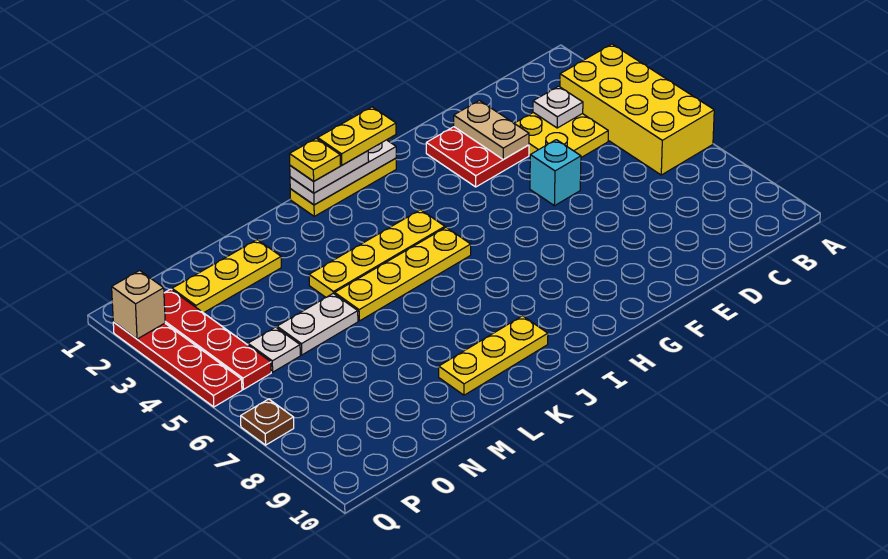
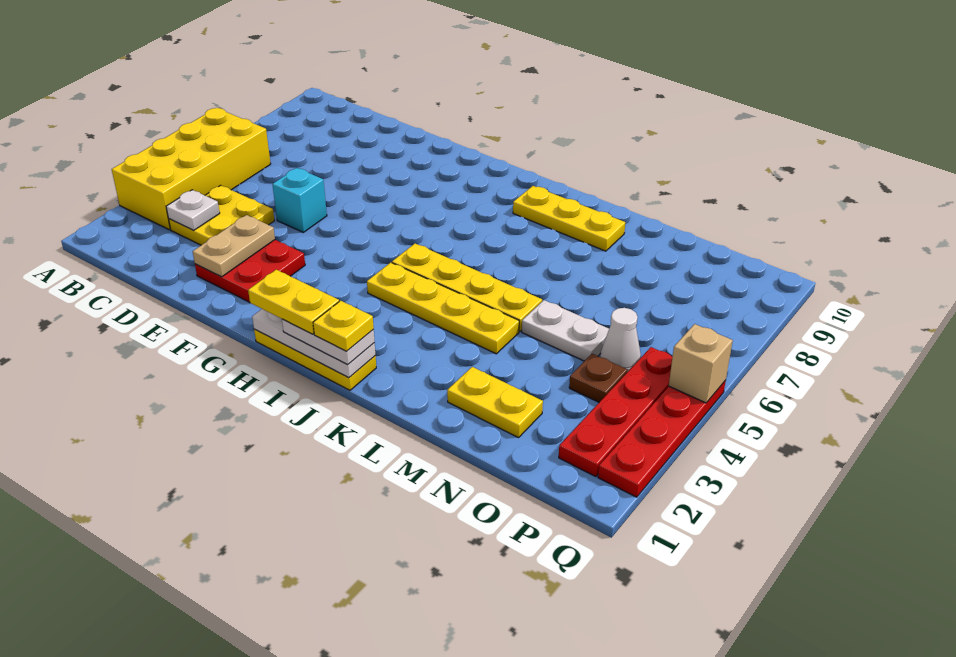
yellow 1x3 plate [172,240,281,313] -> yellow 1x2 plate [447,367,543,438]
white 1x1 plate [248,327,300,372] -> white 1x1 cone [600,308,641,372]
tan 1x1 brick [112,271,165,339] -> tan 1x1 brick moved to [669,324,733,403]
brown 1x1 plate [241,399,294,445] -> brown 1x1 plate moved to [569,354,627,402]

